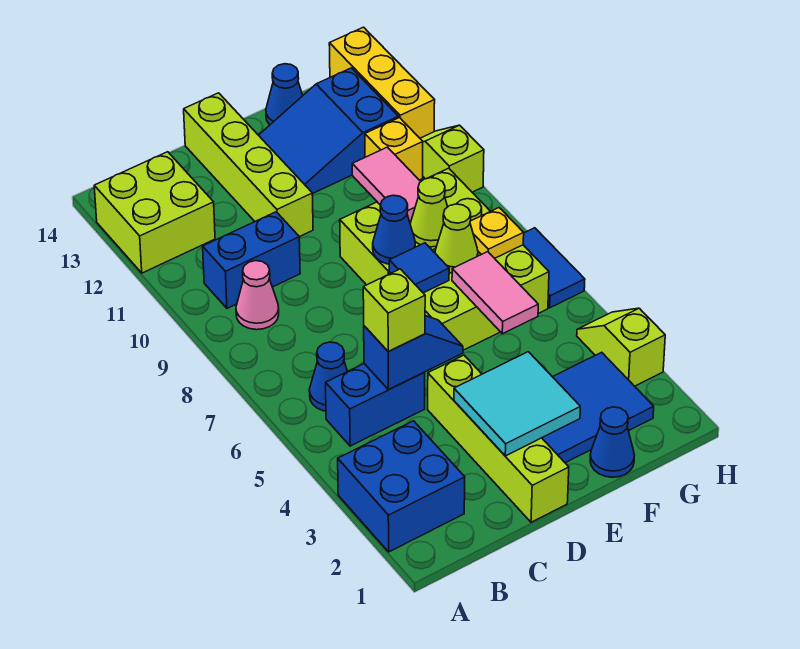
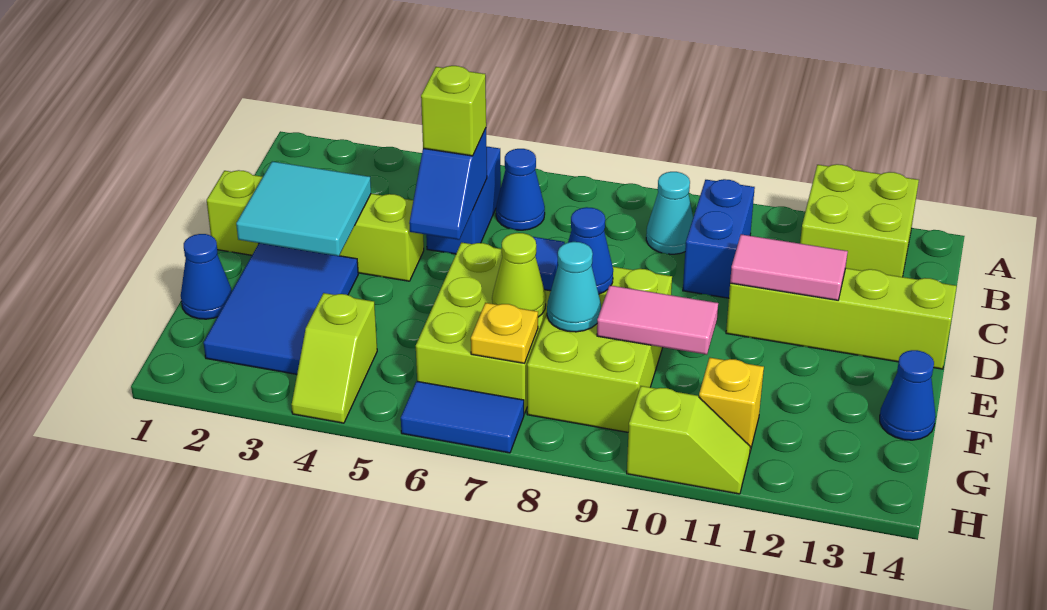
blue 2x2 brick [338,421,465,552] -> none
pink 1x1 cone [236,261,279,330] -> cyan 1x1 cone [646,172,693,254]
blue 2x3 slope [259,68,398,194] -> none
pink 1x2 tile [452,252,538,334] -> pink 1x2 tile moved to [730,234,848,300]
lime 1x1 cone [410,178,448,247] -> cyan 1x1 cone [547,242,601,332]
lime 1x2 slope [577,308,665,386] -> lime 1x2 slope turned to [292,293,377,423]
yellow 1x3 brick [329,27,435,138] -> none

